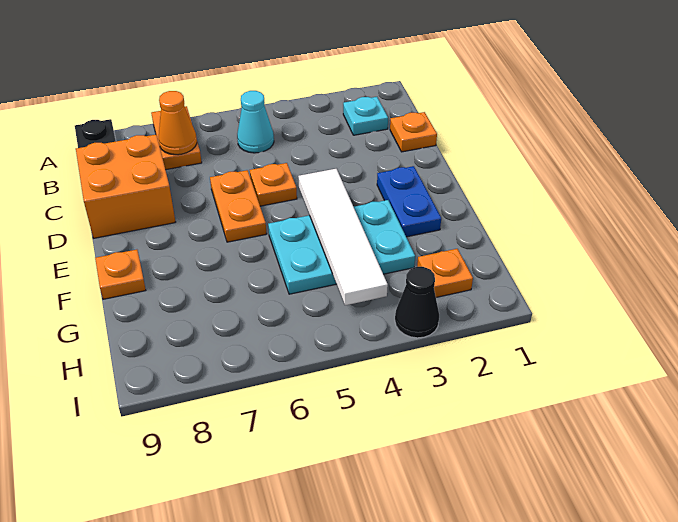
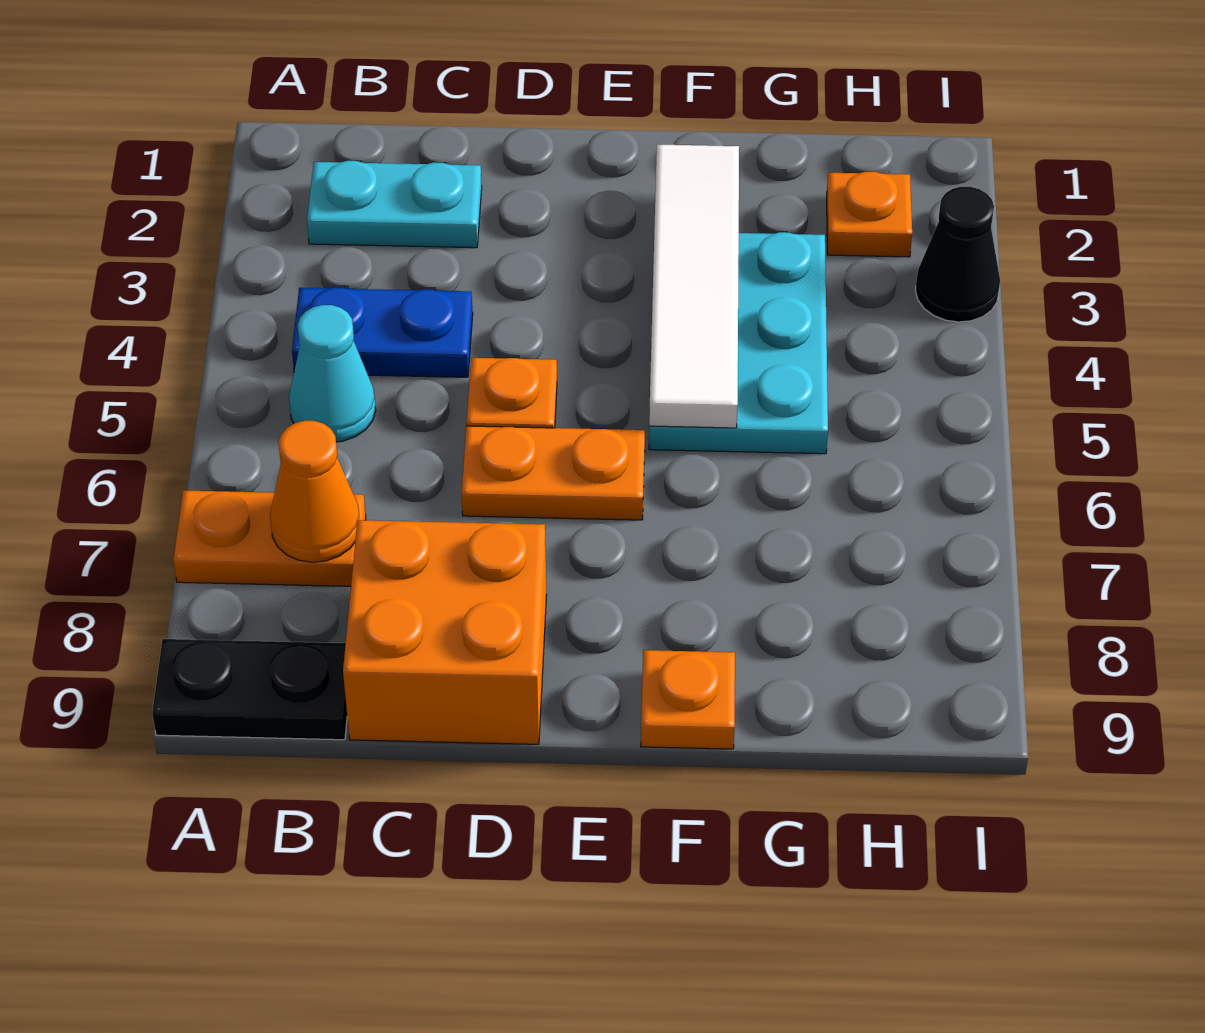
cyan 1x1 plate [343,97,388,135] -> cyan 1x2 plate [307,161,482,248]
orange 1x1 plate [390,112,437,152] -> none
blue 1x2 plate [377,166,441,237] -> blue 1x2 plate moved to [292,287,473,377]
white 1x4 tile [298,169,388,305] -> white 1x4 tile turned to [649,144,739,428]

